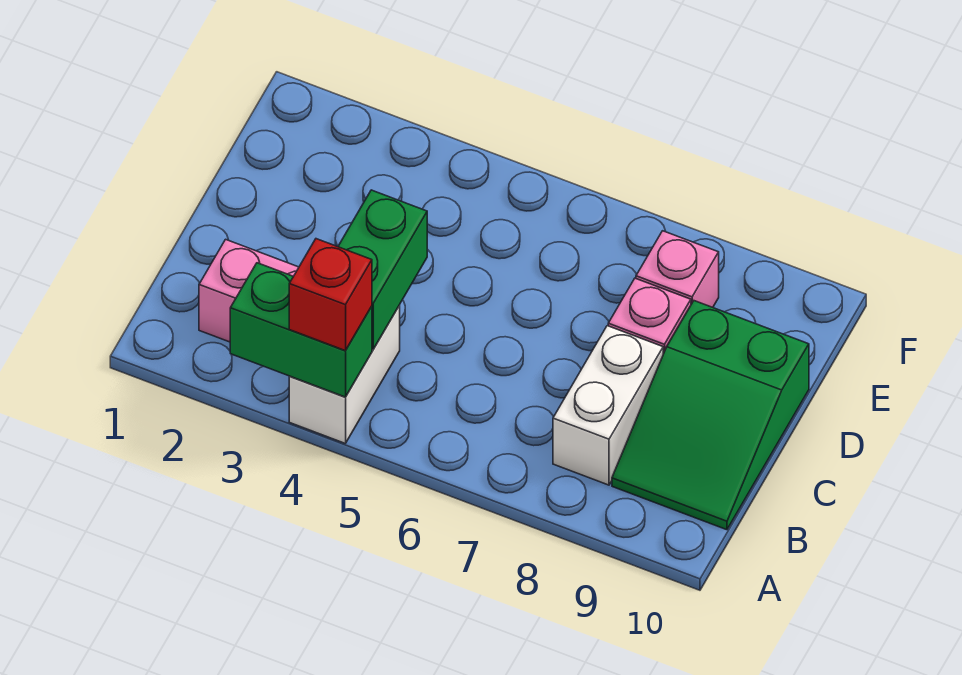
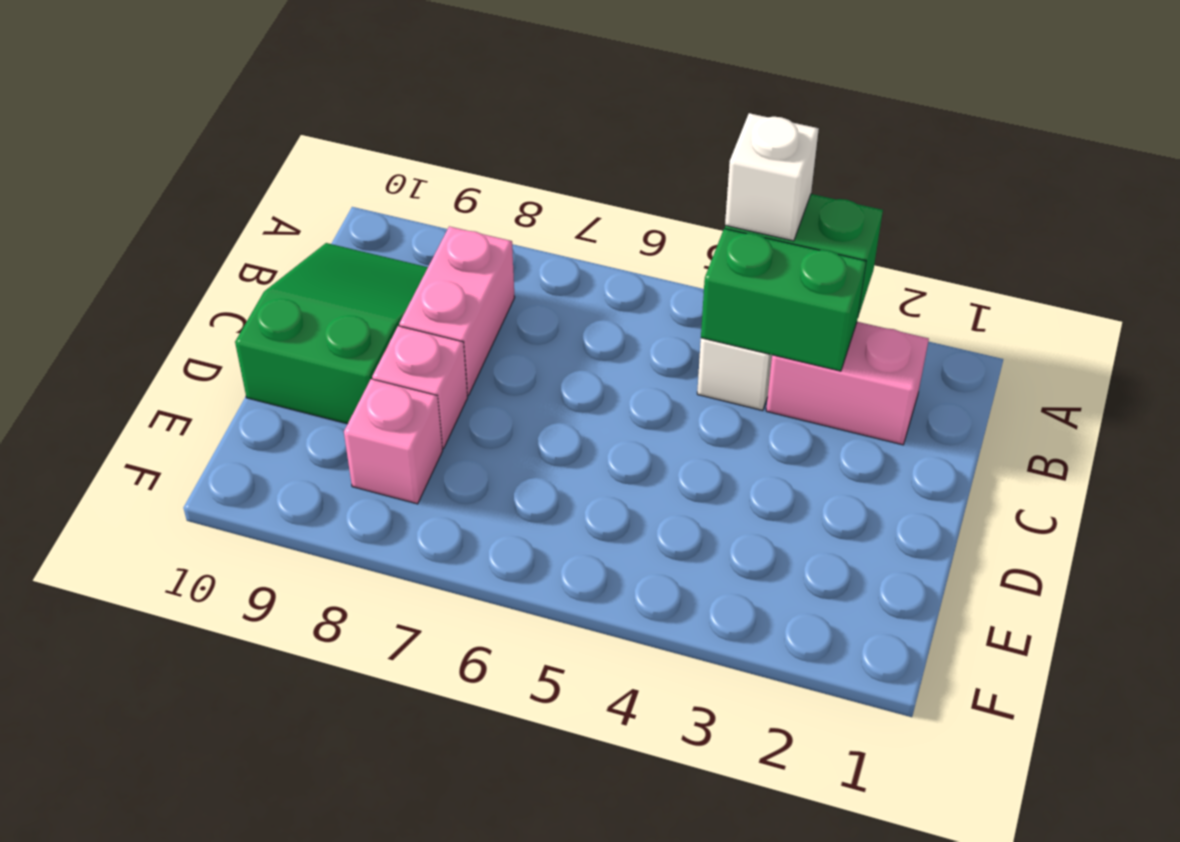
red 1x1 brick [289,239,372,351] -> white 1x1 brick [725,113,819,241]
green 1x2 brick [338,190,427,350] -> green 1x2 brick turned to [701,228,866,371]
white 1x2 brick [553,326,663,485] -> pink 1x2 brick [399,226,515,395]

